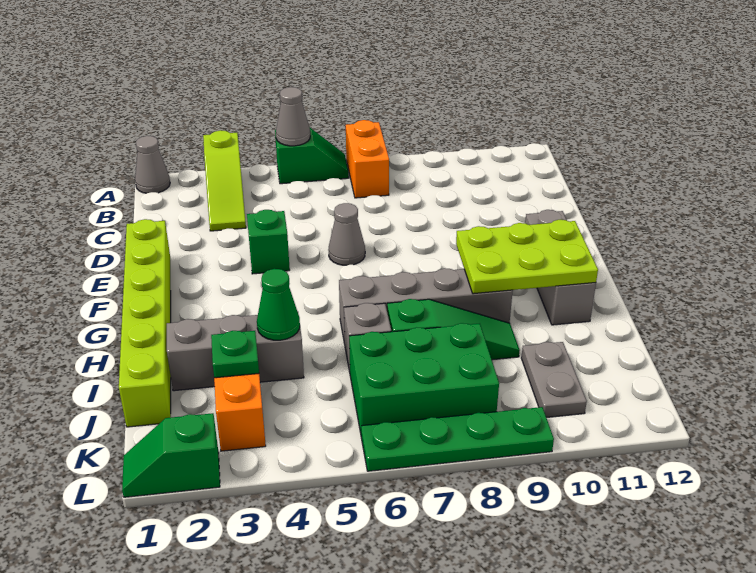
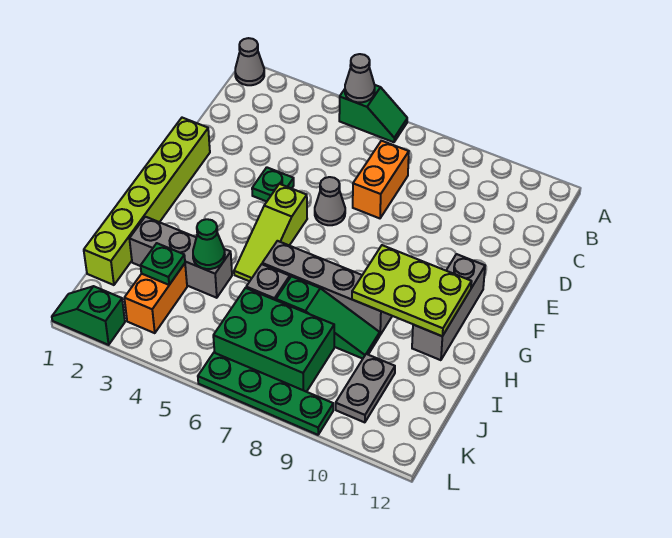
lime 1x3 slope [203,130,246,231] -> lime 1x3 slope moved to [234,184,307,281]
orange 1x2 brick [346,120,389,198] -> orange 1x2 brick moved to [353,141,409,218]
green 1x1 brick [247,210,290,274] -> green 1x1 plate [252,167,294,202]

